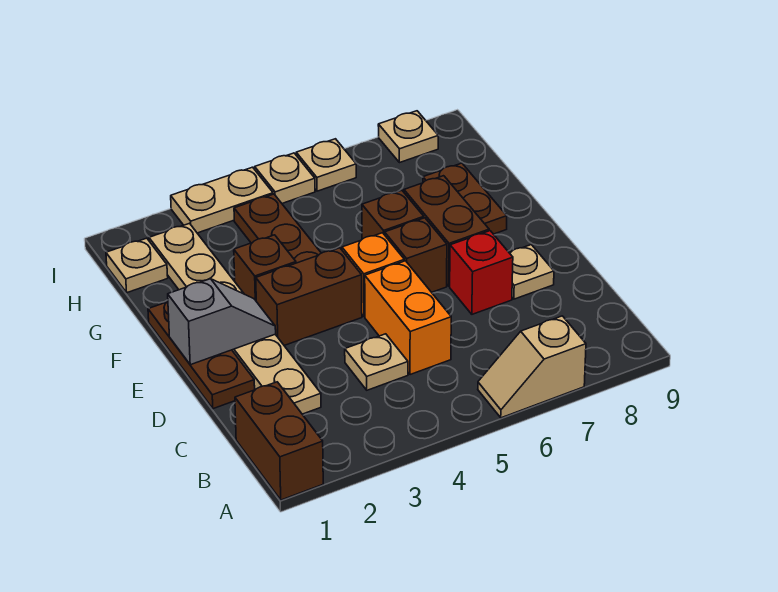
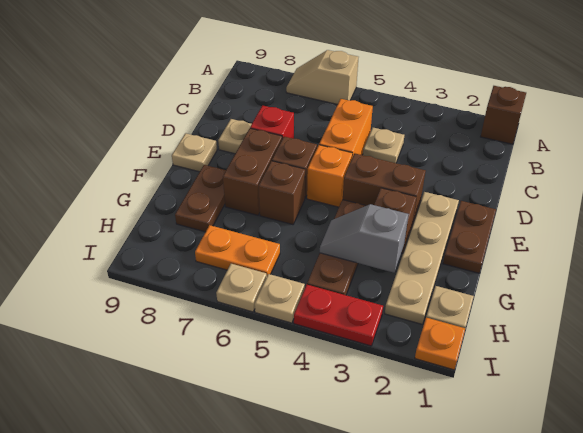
brown 1x2 brick [235,382,323,500] -> brown 1x1 brick [481,86,526,144]
tan 1x2 slope [478,316,586,418] -> tan 1x2 slope turned to [286,50,359,104]
tan 1x6 plate [149,223,321,414] -> tan 1x4 plate [385,192,459,324]
brown 1x3 plate [148,302,255,409] -> brown 1x2 plate [443,201,496,273]
grey 1x2 slope [168,279,276,365] -> grey 1x2 slope moved to [320,204,409,273]
none -> orange 1x2 plate [195,225,280,275]
none -> orange 1x1 plate [415,318,465,370]
tan 1x2 plate [171,167,273,233] -> red 1x2 plate [294,285,383,346]
tan 1x1 plate [378,111,438,163] -> tan 1x1 plate moved to [172,133,217,172]

